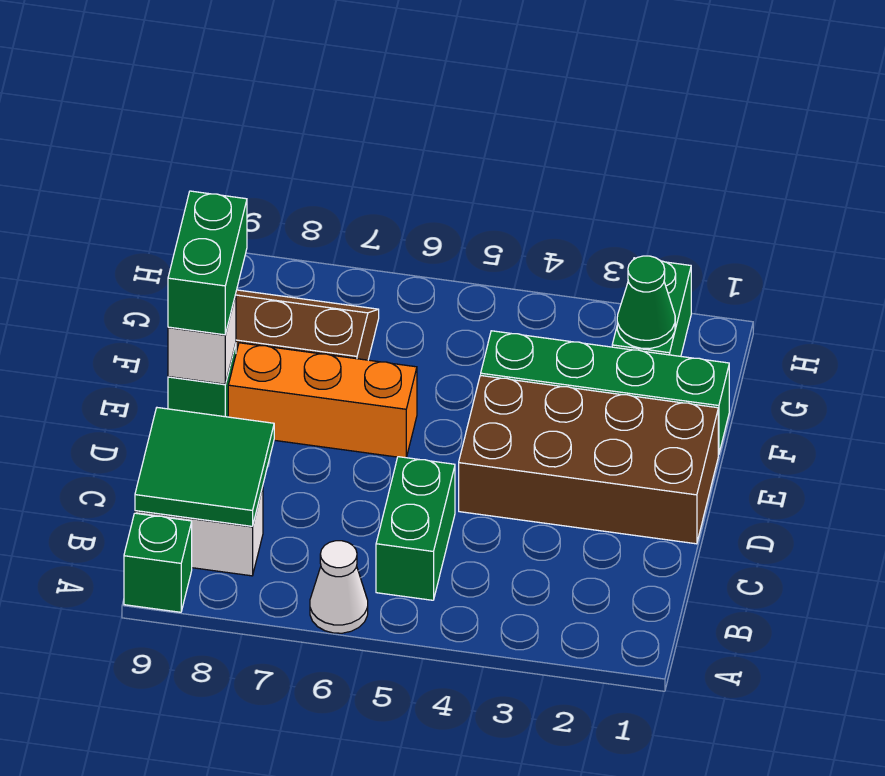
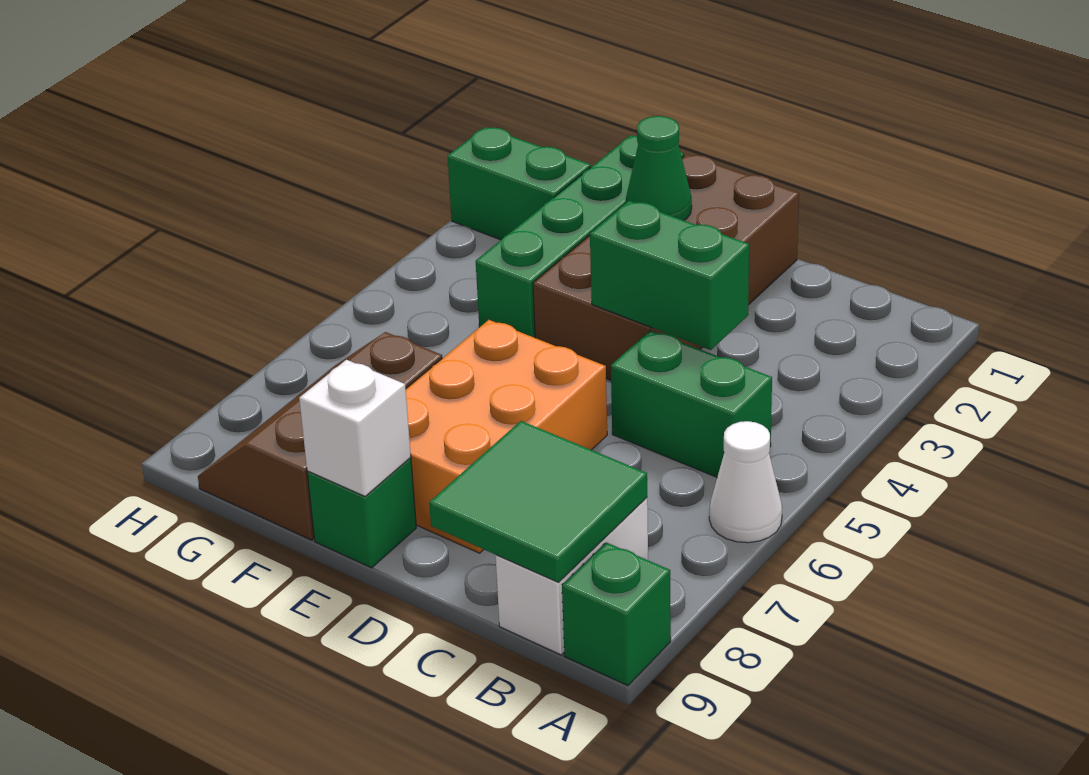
orange 1x3 brick [228,343,417,458] -> orange 2x3 brick [406,320,607,553]
green 1x2 brick [168,191,247,335] -> green 1x2 brick moved to [590,201,749,350]
green 1x1 cone [617,256,675,349] -> green 1x1 cone moved to [626,116,692,220]

